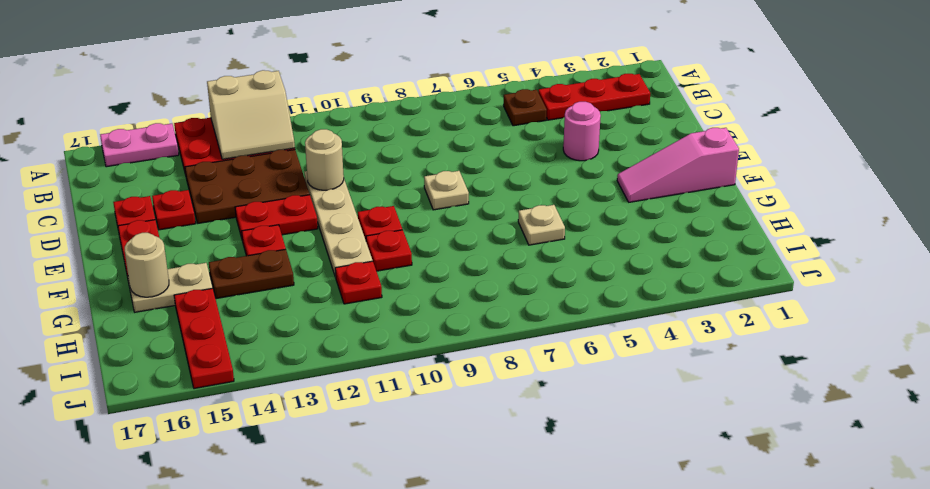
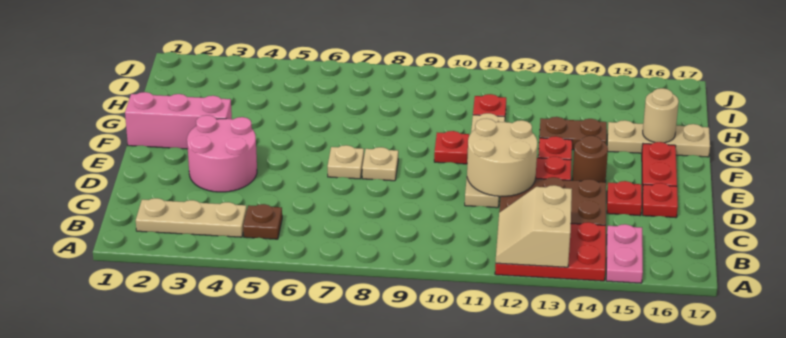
tan 2x2 slope [207,70,295,159] -> tan 2x2 slope turned to [496,185,572,267]
pink 1x2 plate [100,123,179,167] -> pink 1x2 plate turned to [606,224,643,283]
red 1x3 plate [538,74,650,120] -> tan 1x3 plate [136,198,247,237]
pink 1x1 round brick [563,102,601,161] -> pink 2x2 round brick [187,115,257,192]
tan 1x1 round brick [305,129,344,190] -> tan 2x2 round brick [467,119,537,196]
none -> brown 1x1 round brick [572,136,608,182]
pink 1x3 slope [617,128,739,202] -> pink 1x3 brick [125,92,232,149]
tan 1x1 plate [518,205,565,245] -> tan 1x1 plate moved to [327,145,364,179]
red 1x1 plate [366,230,412,271] -> none
tan 1x2 plate [128,263,213,312] -> tan 1x3 plate [607,120,710,157]
red 1x3 plate [174,288,234,389] -> none

